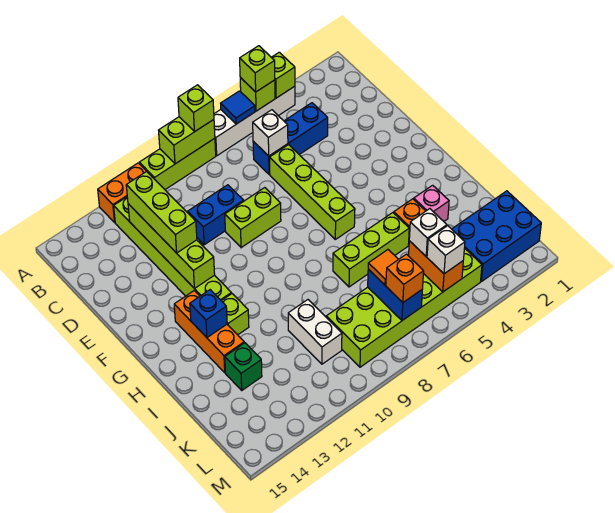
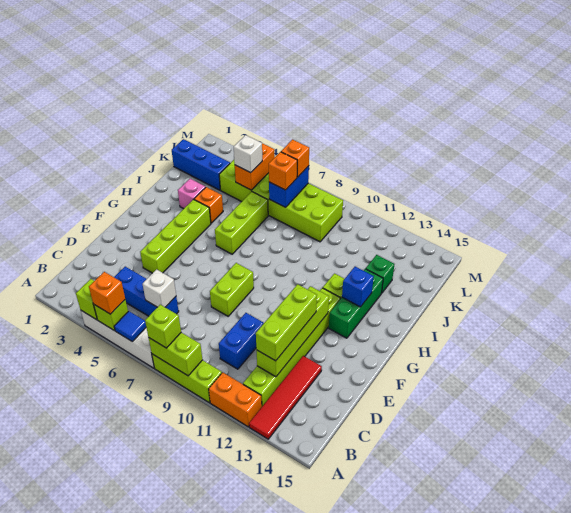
lime 1x1 brick [240,46,275,92] -> orange 1x1 brick [89,272,125,314]
none -> red 1x4 tile [249,356,322,439]
lime 1x4 brick [270,145,355,239] -> lime 1x4 brick moved to [140,199,211,273]
blue 1x2 brick [188,185,244,245] -> blue 1x2 brick turned to [219,313,264,369]
lime 1x2 brick [225,188,281,248] -> lime 1x2 brick turned to [210,263,254,316]
orange 1x3 brick [174,291,244,373] -> green 1x3 brick [329,269,383,338]
lime 1x3 brick [333,213,409,287] -> lime 1x3 brick turned to [215,192,268,254]
white 1x2 brick [288,300,342,364] -> none
blue 2x3 brick [452,191,541,282] -> blue 1x3 brick [172,139,230,190]
orange 1x1 tile [368,250,399,285] -> orange 1x1 brick [269,152,297,190]
white 1x1 brick [427,226,465,274] -> none

